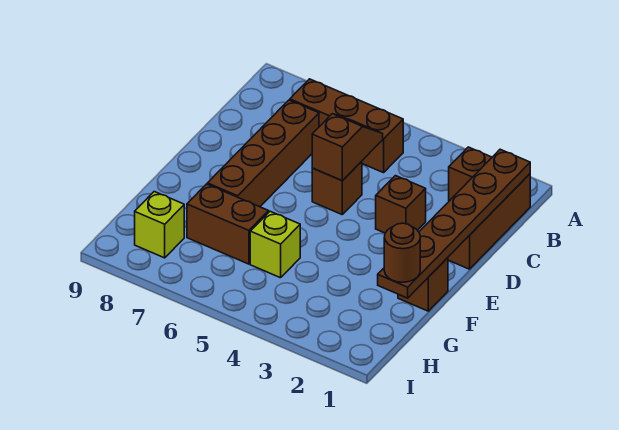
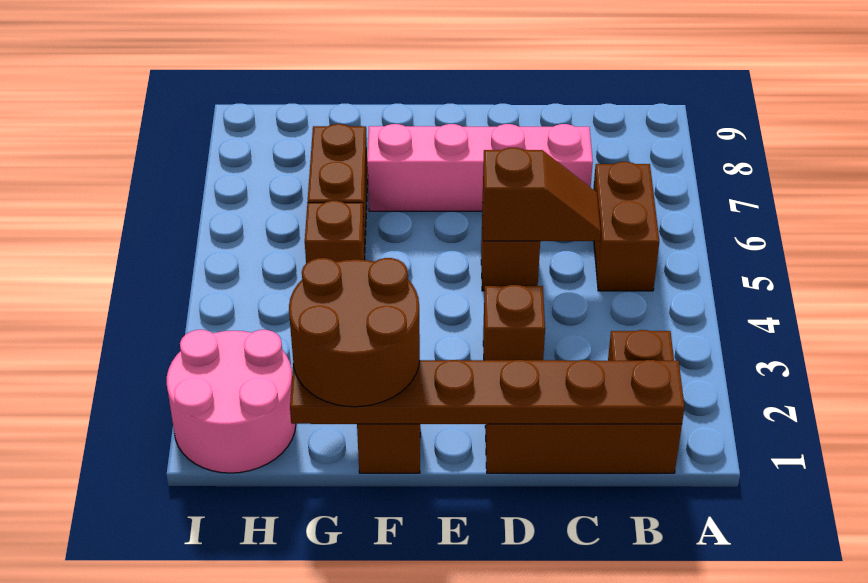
brown 1x3 brick [290,79,403,173] -> brown 1x2 brick [593,162,659,291]
brown 1x4 brick [207,100,319,207] -> pink 1x4 brick [367,124,593,211]
brown 1x1 round brick [384,223,420,282] -> brown 2x2 round brick [289,258,420,407]
lime 1x1 brick [250,211,300,278] -> brown 1x1 brick [305,201,365,263]
none -> pink 2x2 round brick [167,330,296,473]
lime 1x1 brick [135,192,184,258] -> none

